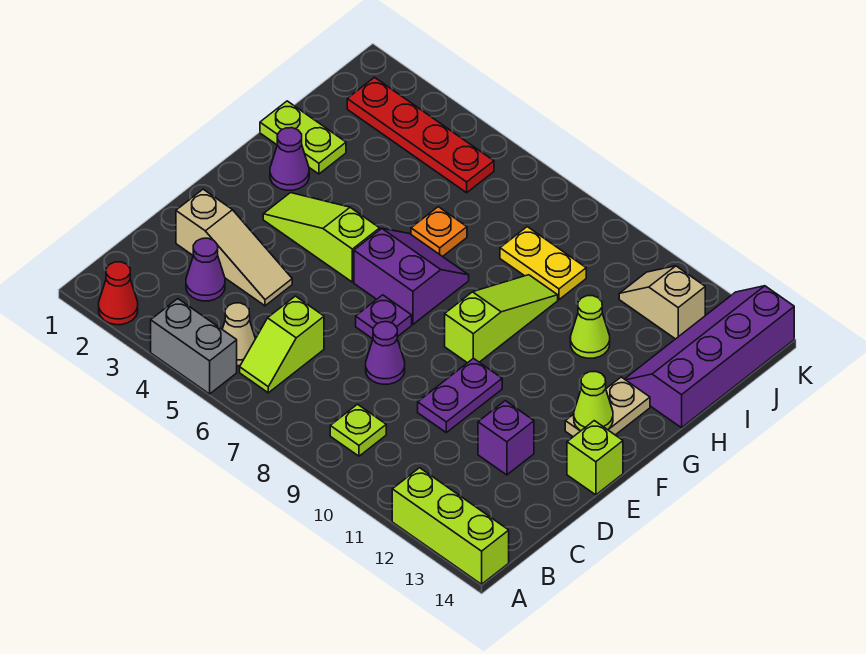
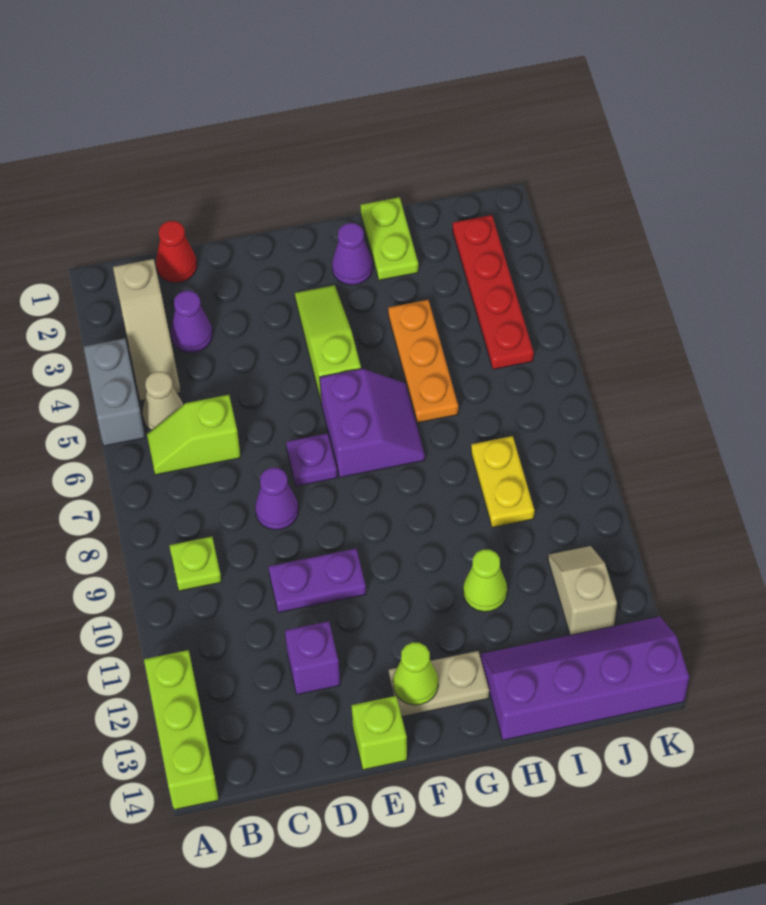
red 1x1 cone [99,262,138,325] -> red 1x1 cone moved to [156,221,197,283]
tan 1x3 slope [176,189,292,306] -> tan 1x3 slope moved to [113,259,181,401]
lime 1x3 slope [445,275,558,363] -> none
orange 1x1 plate [411,207,467,257] -> orange 1x3 plate [388,300,458,423]

